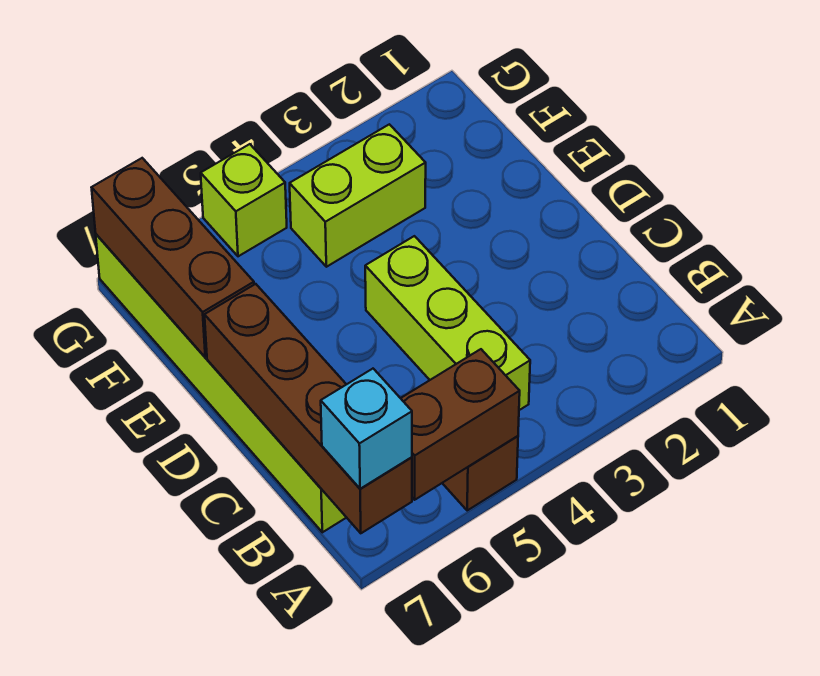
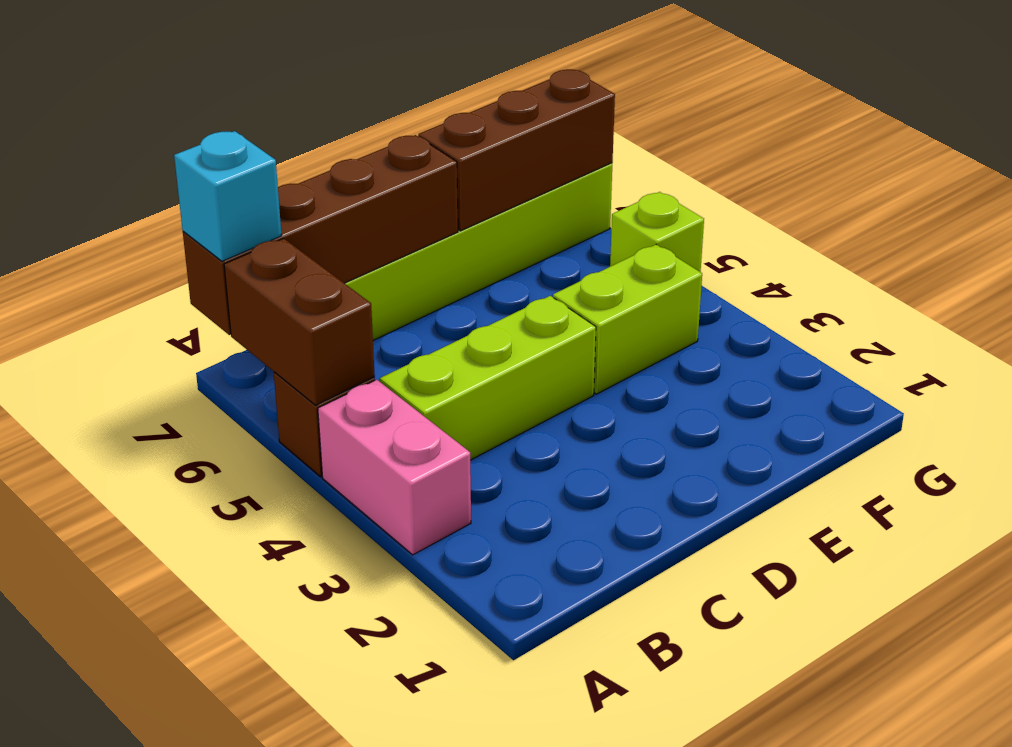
none -> pink 1x2 brick [318,380,471,555]
lime 1x2 brick [290,124,426,267] -> lime 1x2 brick turned to [553,245,702,394]

